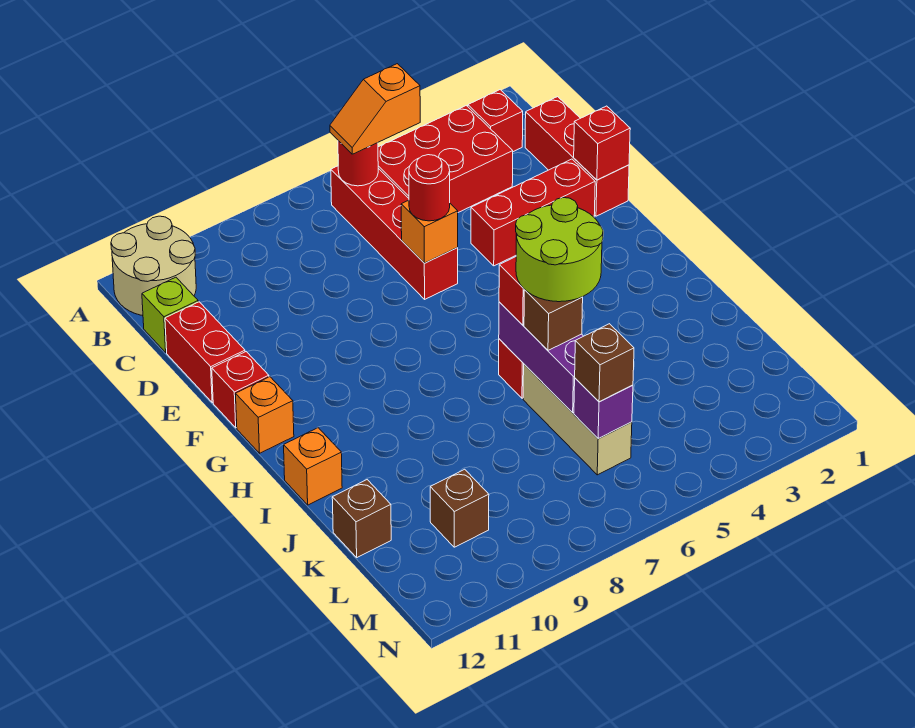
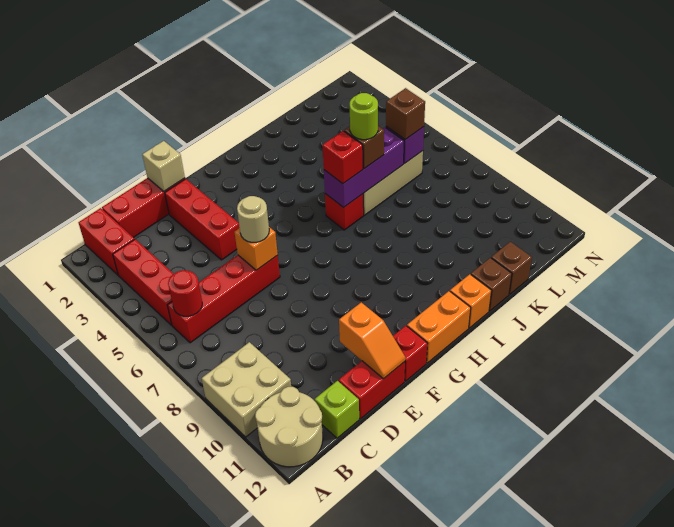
none -> tan 2x2 brick [202,342,291,437]
red 1x1 brick [468,90,523,152] -> red 1x2 brick [79,208,135,275]
red 2x3 brick [378,106,513,212] -> red 1x3 brick [113,239,173,325]
orange 1x2 slope [330,64,420,154] -> orange 1x2 slope moved to [339,302,405,379]
red 1x1 brick [574,106,630,180] -> tan 1x1 brick [142,141,185,191]
red 1x1 round brick [409,155,450,221] -> tan 1x1 round brick [237,196,269,242]
orange 1x1 brick [236,377,294,453] -> orange 1x2 brick [407,291,471,363]
lime 2x2 round brick [516,198,603,302] -> lime 1x1 round brick [350,93,378,140]
brown 1x1 brick [430,469,489,547] -> brown 1x1 brick moved to [471,258,512,311]

